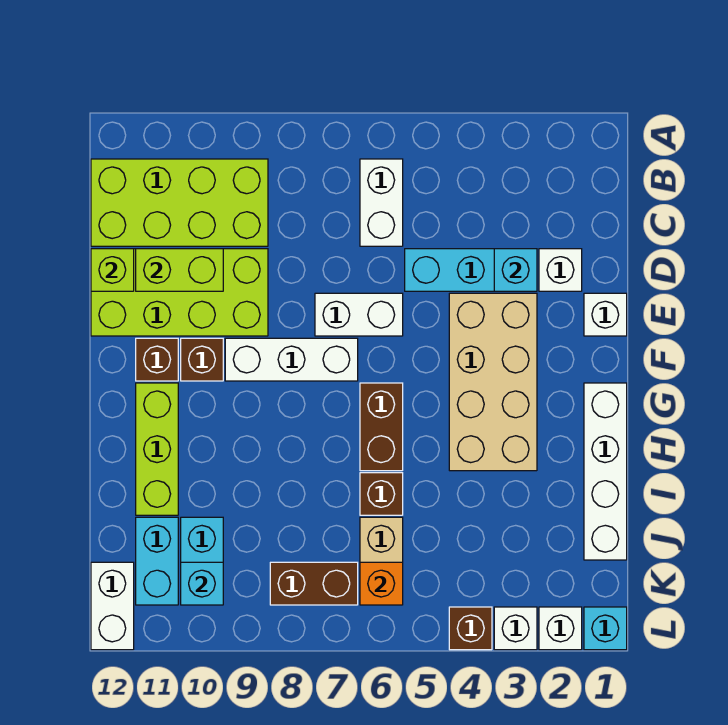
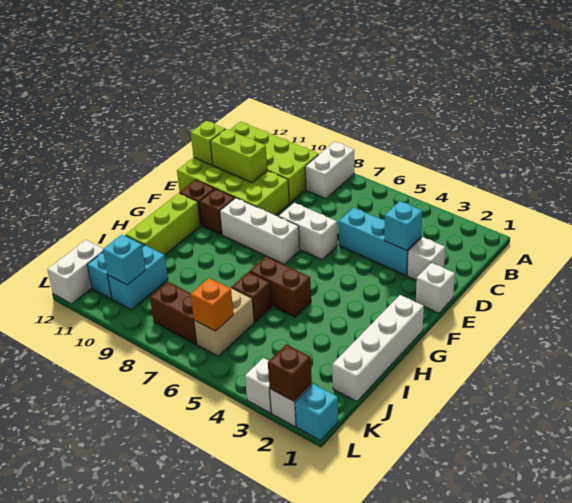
white 1x2 brick [360,159,403,246] -> white 1x2 brick moved to [305,142,354,199]
tan 2x4 brick [449,293,537,471] -> none
brown 1x2 brick [360,383,403,471] -> brown 1x2 brick turned to [249,256,311,317]
brown 1x1 brick [449,607,492,650] -> brown 1x1 brick moved to [268,344,312,401]

